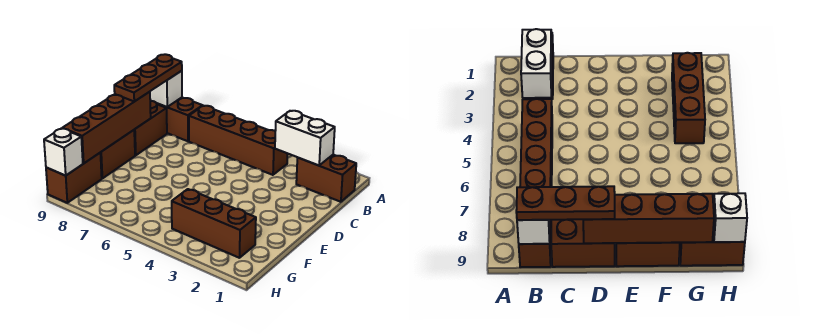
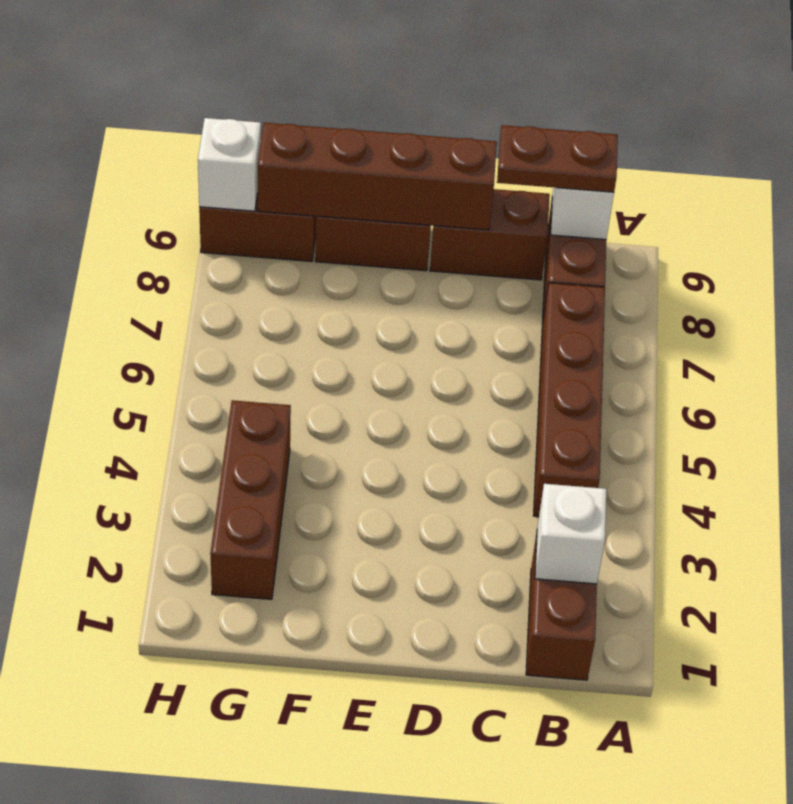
white 1x2 brick [275,111,335,165] -> white 1x1 brick [535,484,606,584]
brown 1x3 plate [114,54,182,101] -> brown 1x2 plate [497,125,618,192]

